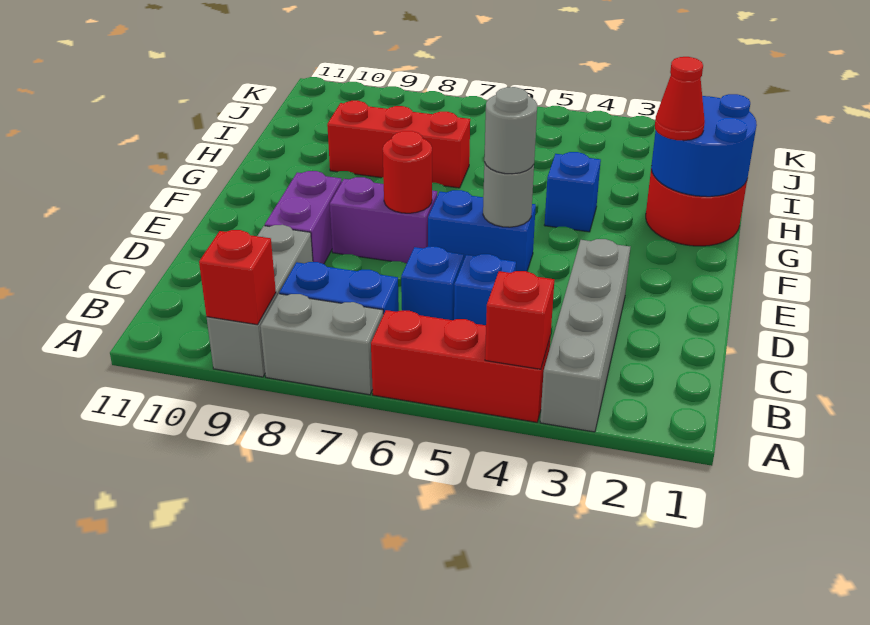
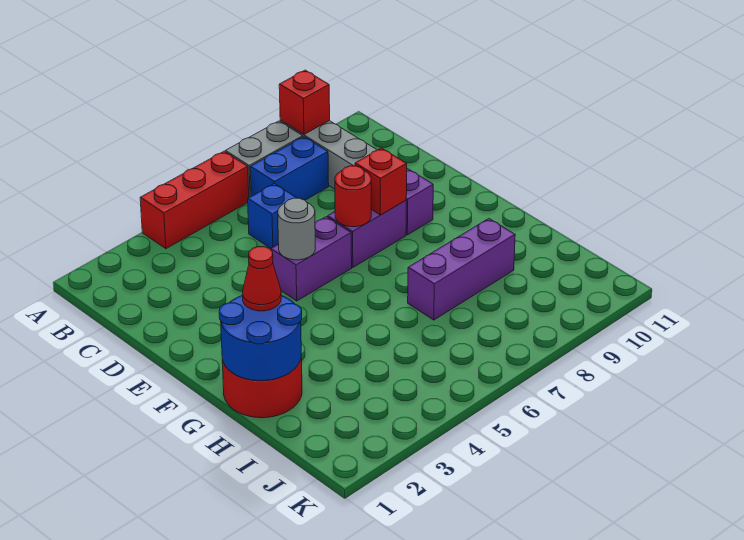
grey 1x4 brick [540,239,630,432] -> none
red 1x1 brick [485,271,554,369] -> red 1x1 brick moved to [355,148,407,215]
blue 1x1 brick [454,254,516,325] -> none
blue 1x2 brick [428,190,536,271] -> purple 1x2 brick [271,217,352,301]
grey 1x1 round brick [484,87,537,174] -> none
blue 1x1 brick [545,152,601,232] -> none
red 1x3 brick [327,101,470,188] -> purple 1x3 brick [408,219,515,320]

